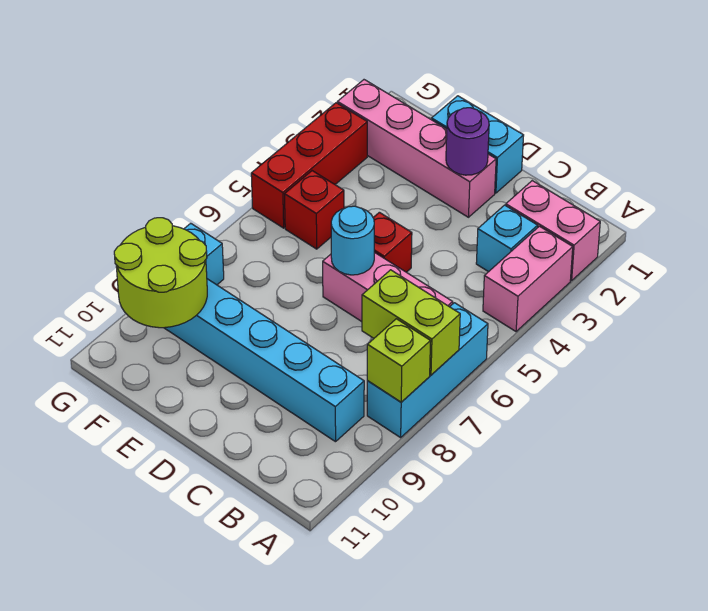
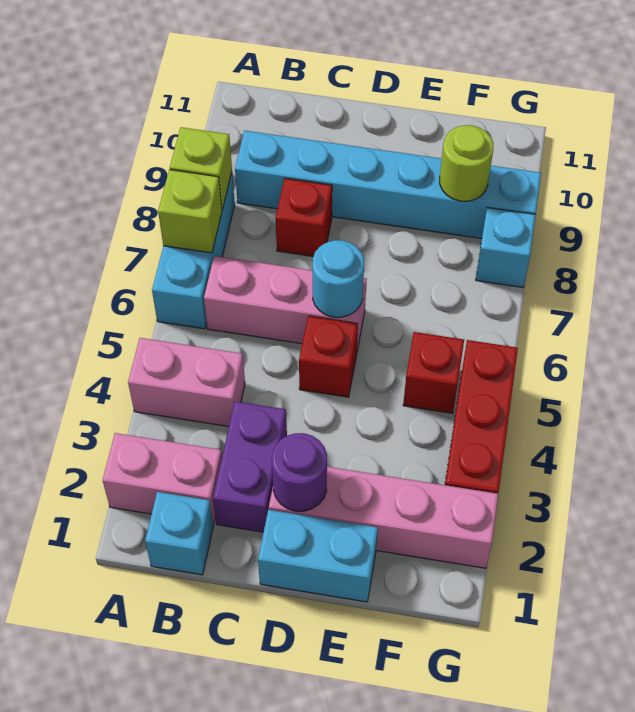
pink 1x2 brick [483,226,573,332] -> pink 1x2 brick turned to [128,338,245,426]
lime 1x2 brick [362,270,460,375] -> lime 1x1 brick [158,170,222,253]
cyan 1x1 brick [476,205,538,272] -> cyan 1x1 brick moved to [145,492,213,575]
none -> purple 1x2 brick [213,401,287,532]
none -> red 1x1 brick [276,178,332,256]
lime 2x2 round brick [114,218,207,328] -> lime 1x1 round brick [440,125,493,201]

